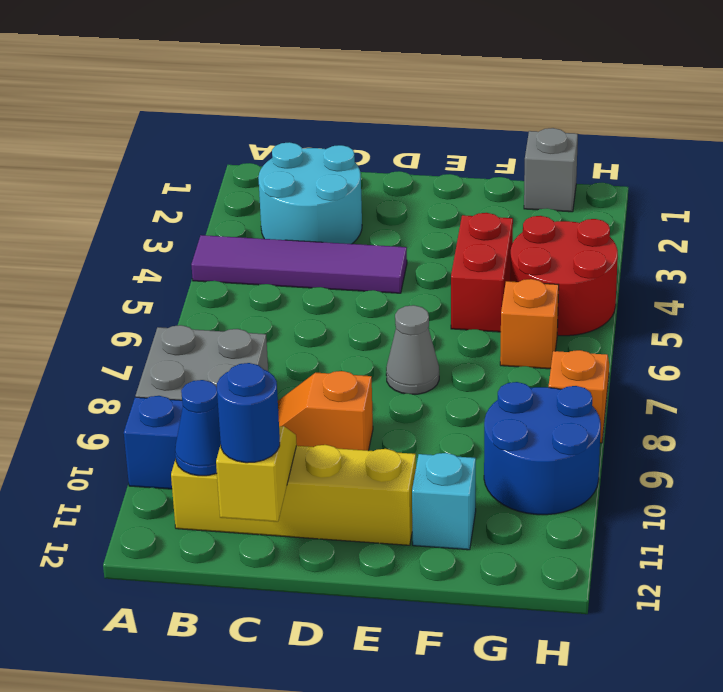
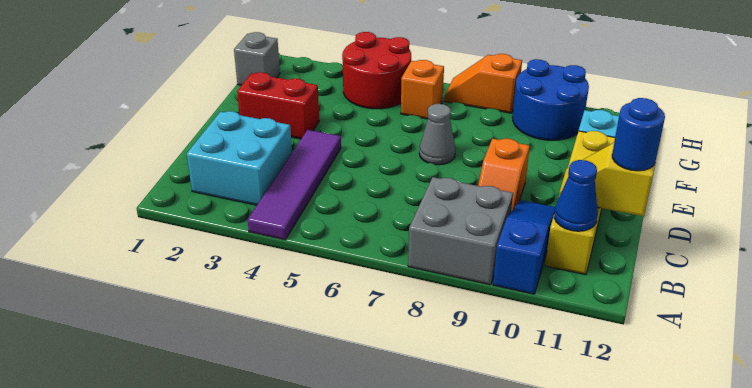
cyan 2x2 round brick [258,142,362,244] -> cyan 2x2 brick [187,111,292,205]
red 1x2 brick [451,213,513,332] -> red 1x2 brick moved to [237,72,319,139]

